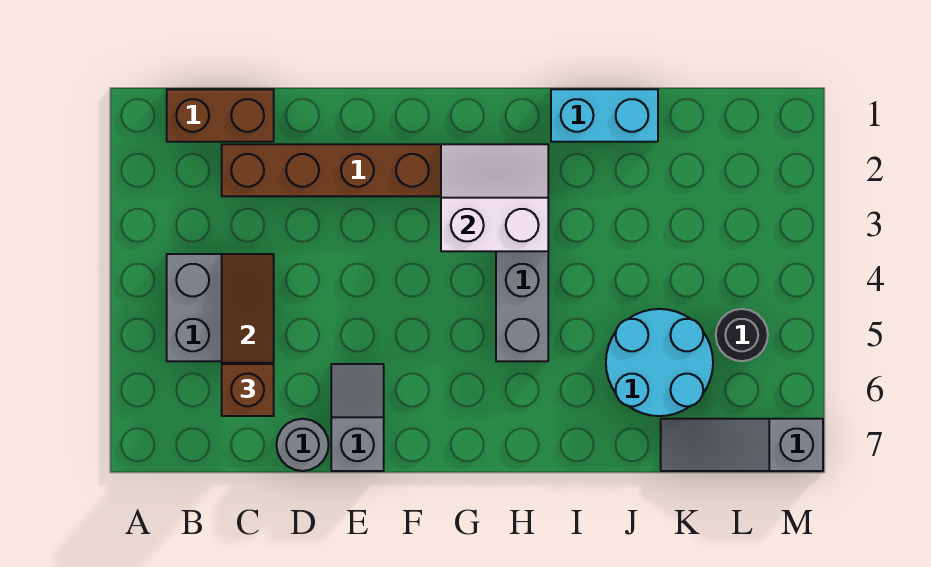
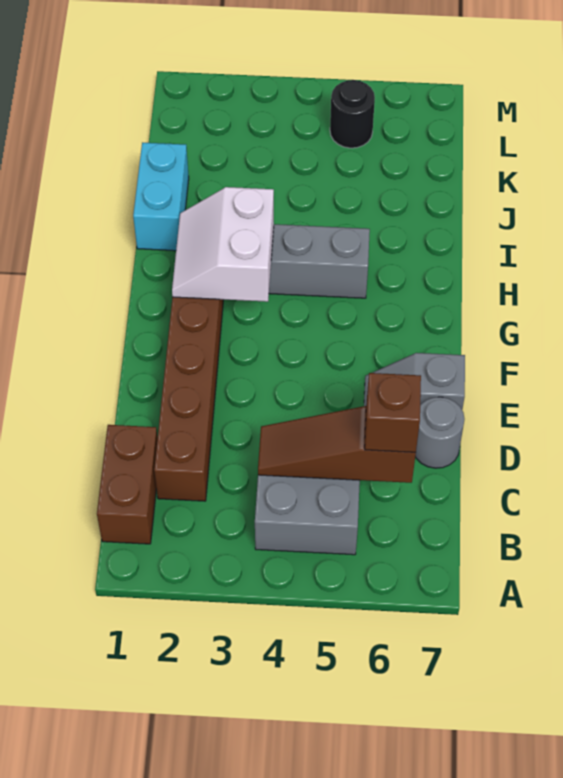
cyan 2x2 round brick [606,309,713,416] -> none
grey 1x3 slope [661,419,823,471] -> none

